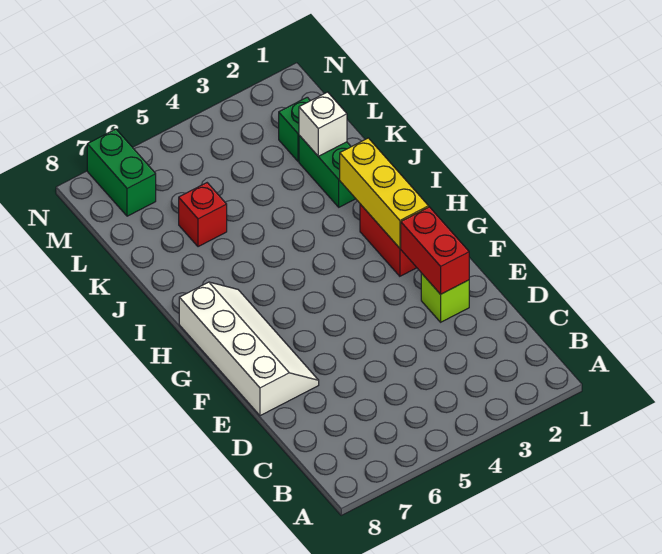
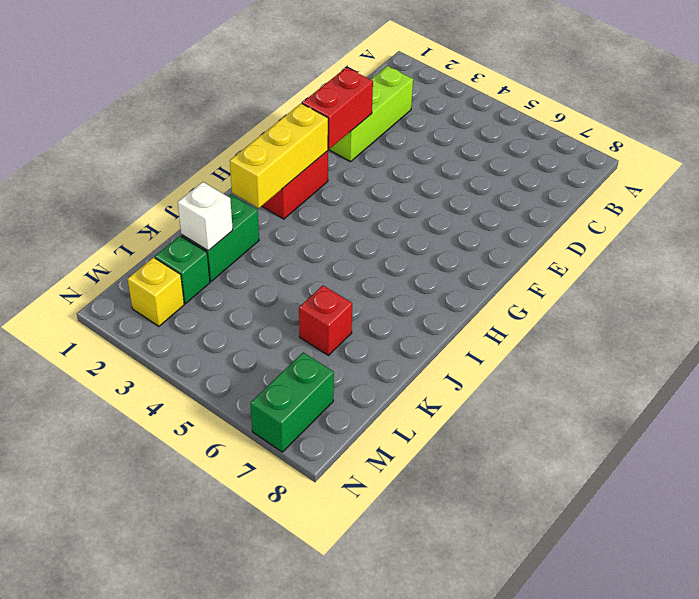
lime 1x1 brick [421,273,469,322] -> lime 1x3 brick [328,66,413,162]
white 2x4 slope [179,282,319,416] -> none
none -> yellow 1x1 brick [128,257,184,326]

